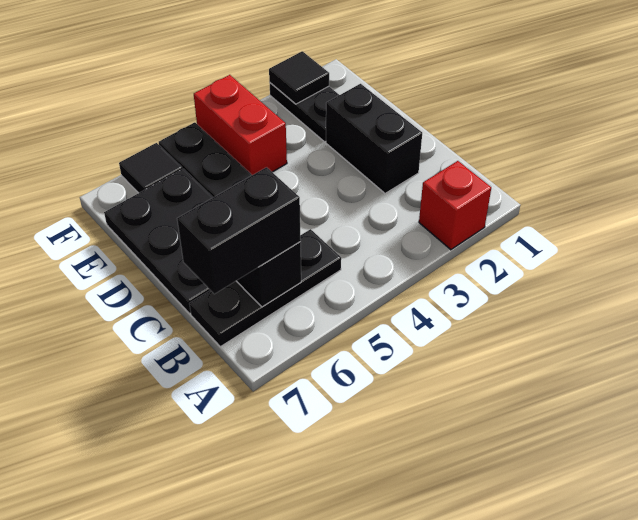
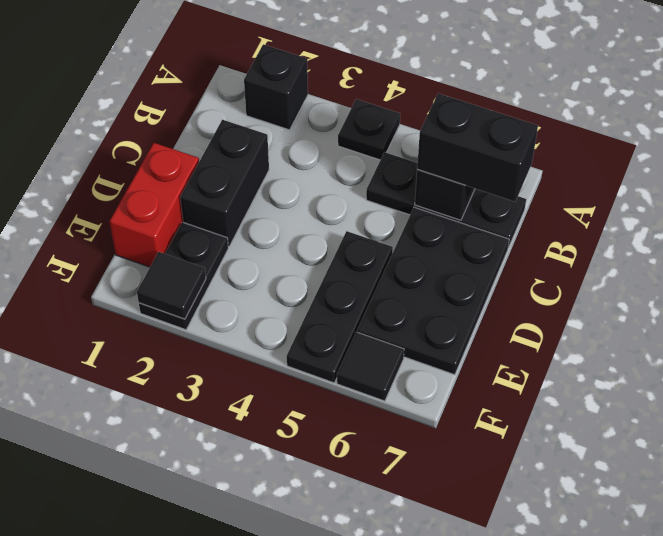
red 1x1 brick [419,161,491,250] -> black 1x1 brick [244,44,308,130]
none -> black 1x1 plate [338,99,400,160]
red 1x2 brick [194,75,287,175] -> red 1x2 brick moved to [109,143,199,267]

